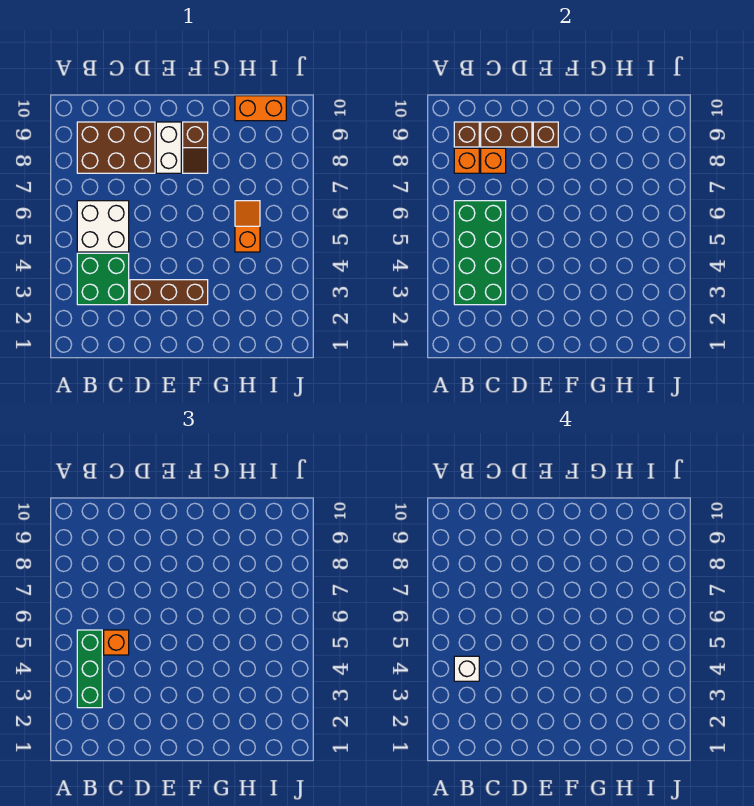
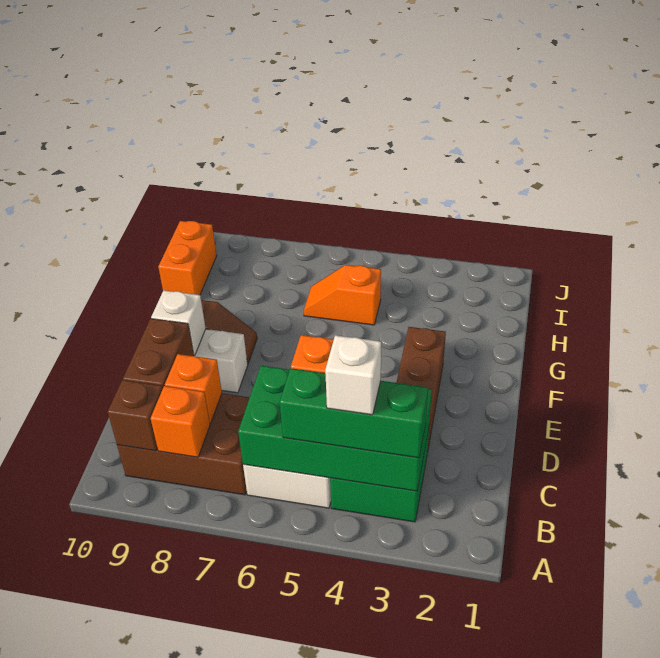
brown 2x3 brick [77,122,155,173] -> brown 2x3 brick turned to [117,393,250,495]
brown 1x1 brick [533,122,558,147] -> white 1x1 brick [151,290,206,356]

